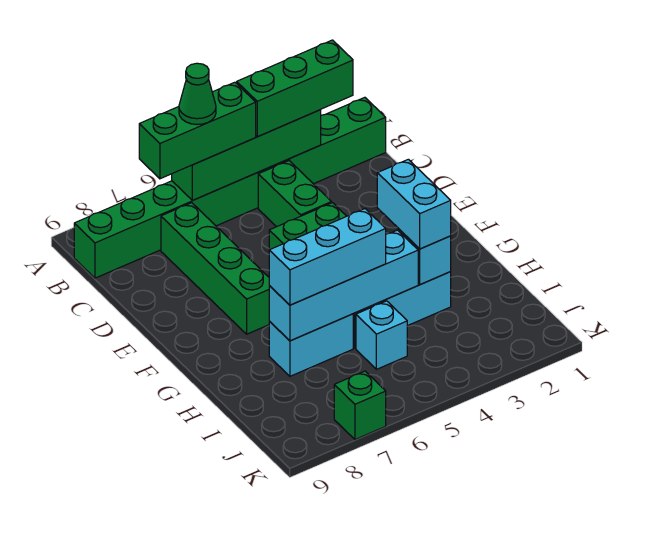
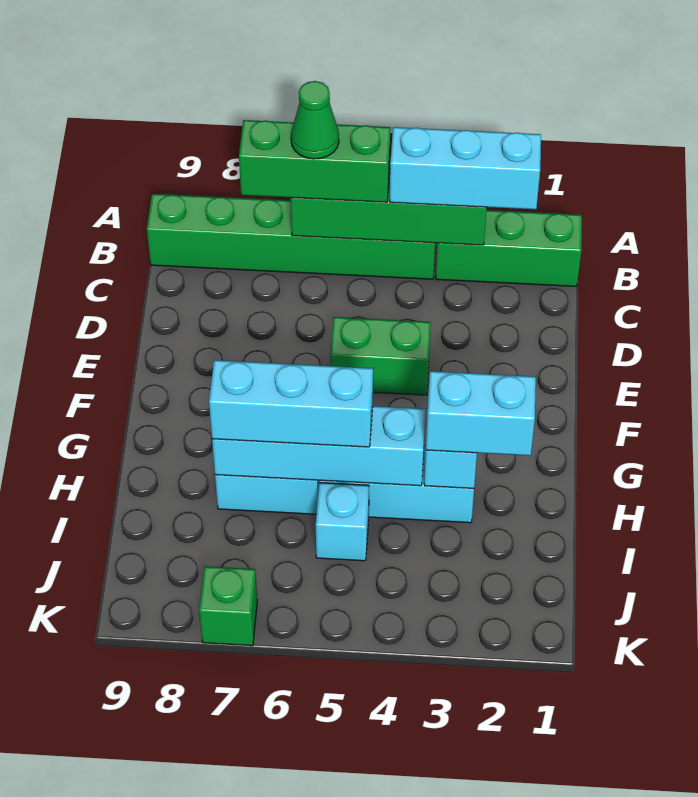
green 1x3 brick [237,40,353,137] -> cyan 1x3 brick [390,127,541,209]
green 1x2 brick [258,161,332,227] -> none
green 1x4 brick [161,203,269,334] -> none
cyan 1x2 brick [377,159,451,249] -> cyan 1x2 brick turned to [426,371,536,456]

